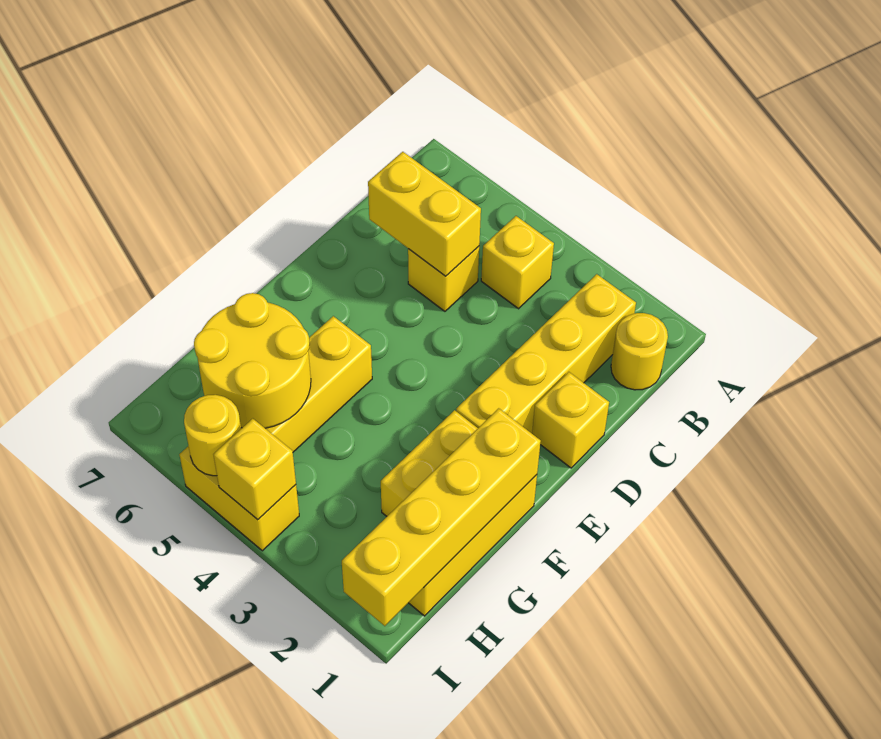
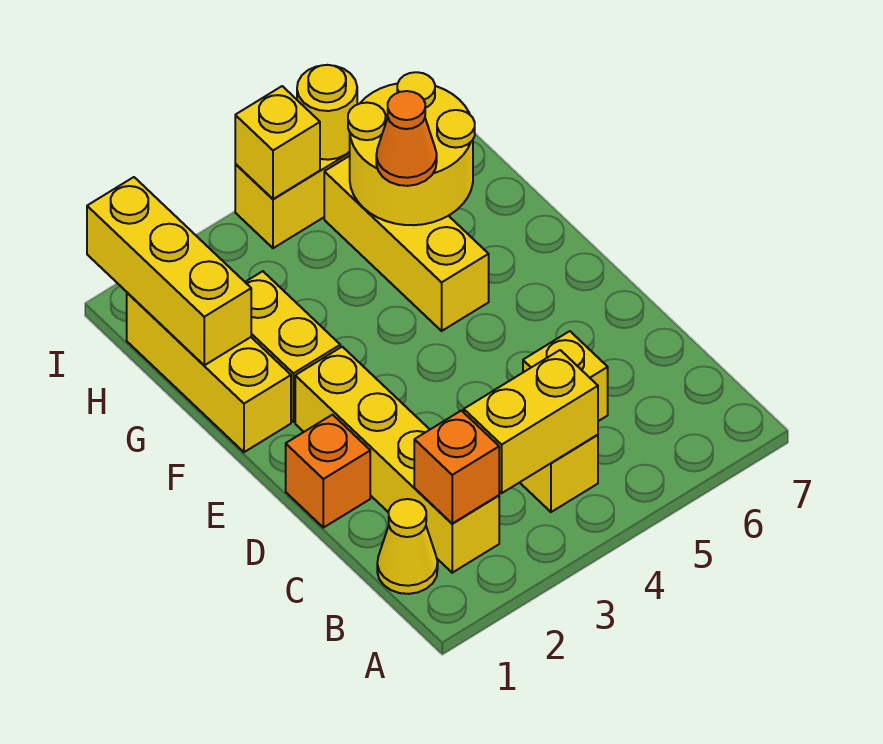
yellow 1x1 round brick [611,313,668,390] -> yellow 1x1 cone [377,499,438,594]
none -> orange 1x1 brick [414,411,499,523]
yellow 1x2 brick [368,152,481,276] -> yellow 1x2 brick moved to [464,350,598,493]
yellow 1x1 brick [532,372,609,468] -> orange 1x1 brick [286,415,370,528]
yellow 1x4 brick [342,408,541,626] -> yellow 1x3 brick [87,177,251,365]
none -> orange 1x1 cone [376,91,437,186]

